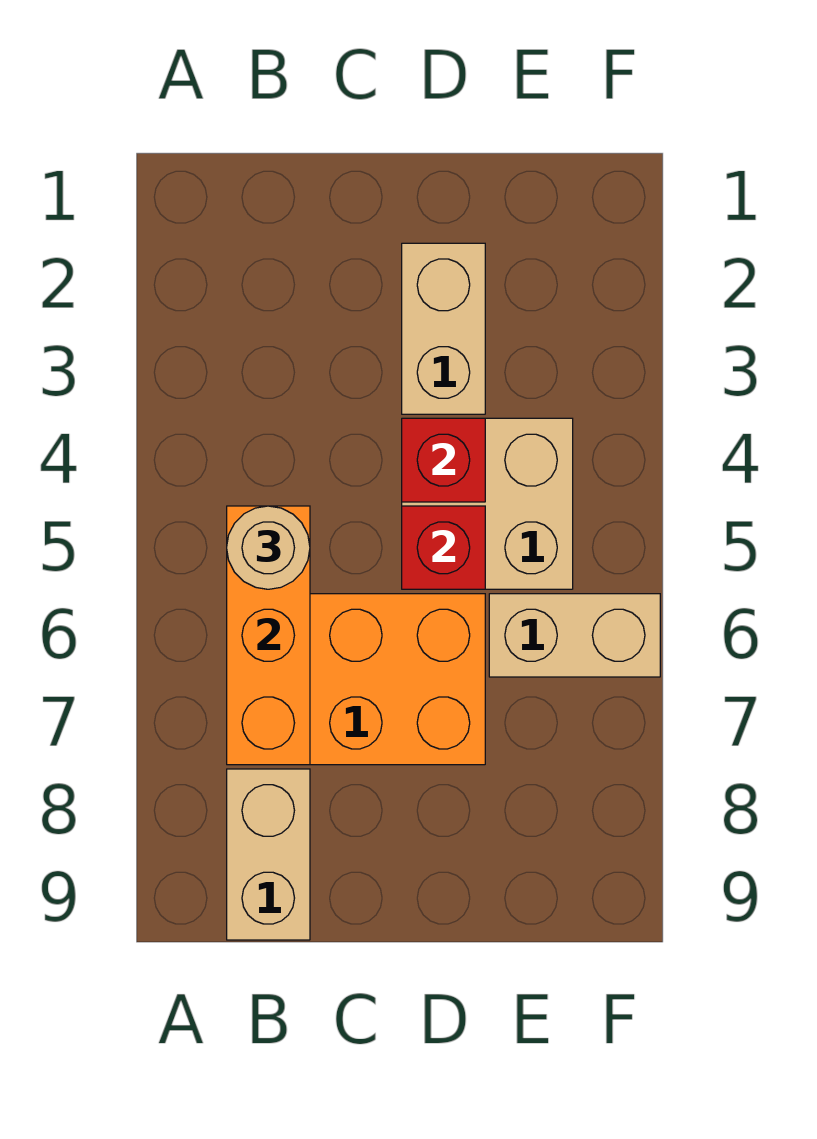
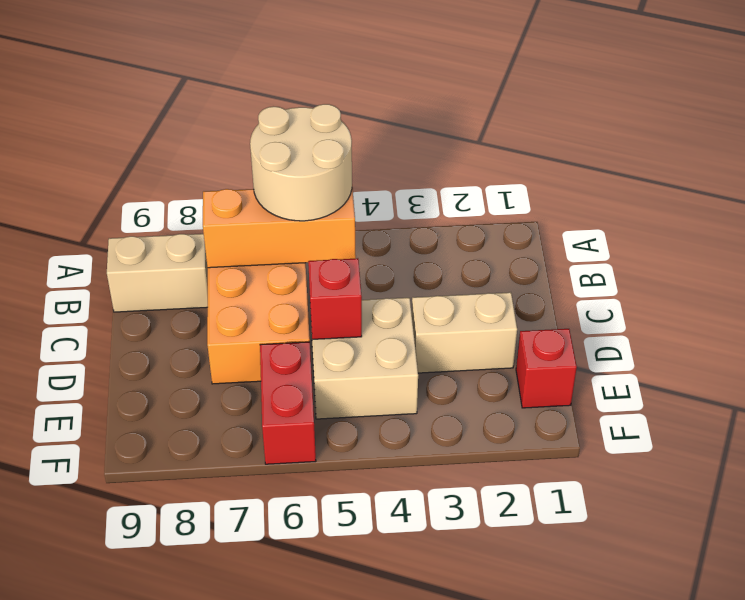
tan 1x1 round brick [227,506,310,589] -> tan 2x2 round brick [250,104,352,221]
red 1x1 brick [402,418,485,502] -> red 1x1 brick moved to [516,329,577,408]
tan 1x2 brick [489,594,660,677] -> red 1x2 brick [260,342,316,464]

